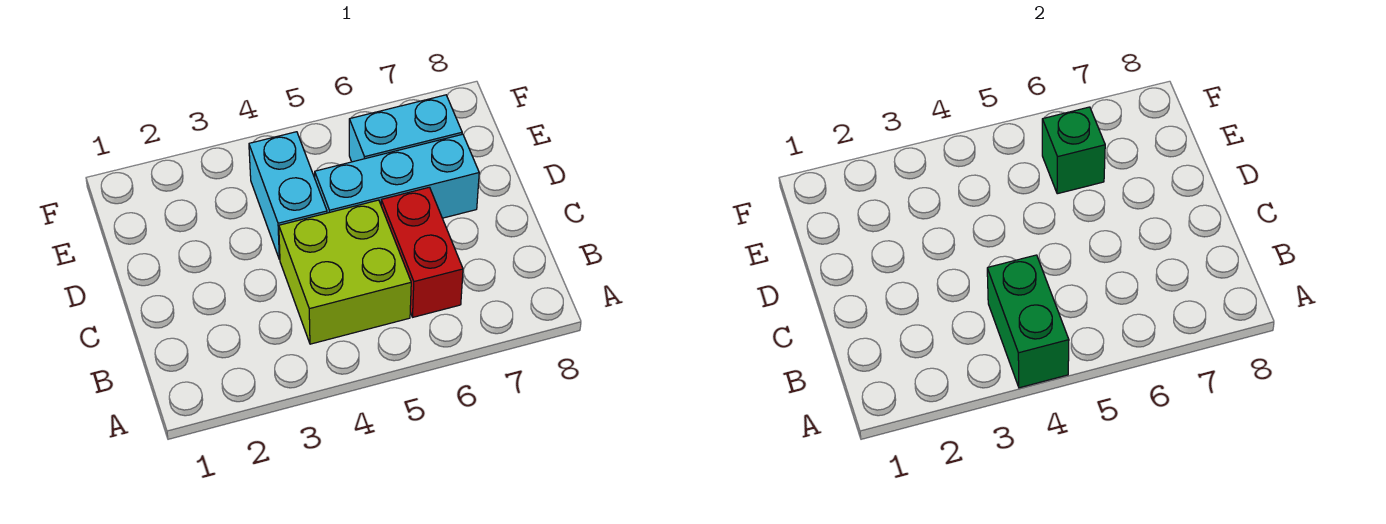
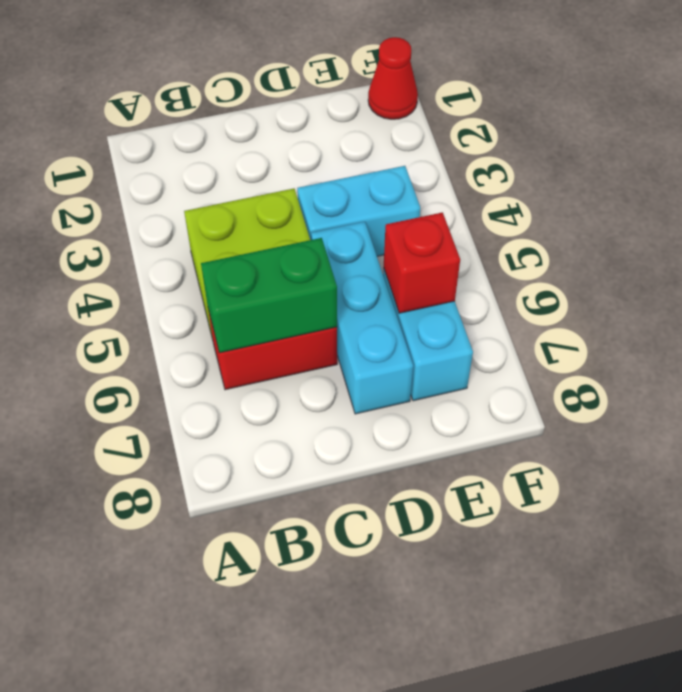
green 1x2 brick [987,255,1069,388] -> green 1x2 brick moved to [201,238,337,353]
green 1x1 brick [1042,107,1105,194] -> red 1x1 brick [384,212,460,313]
none -> red 1x1 cone [368,37,418,119]

